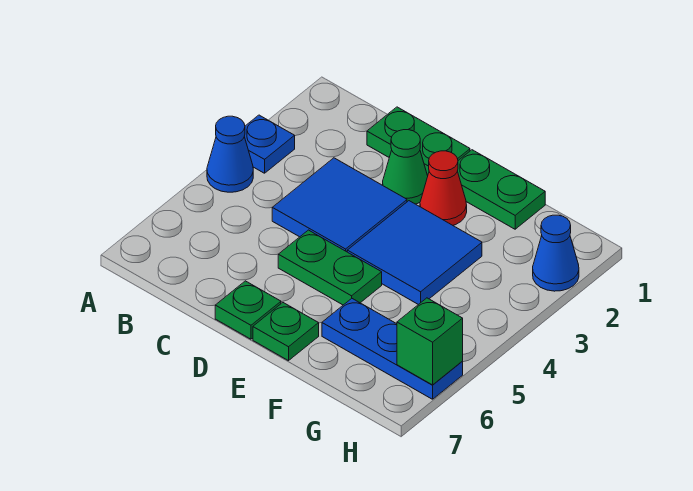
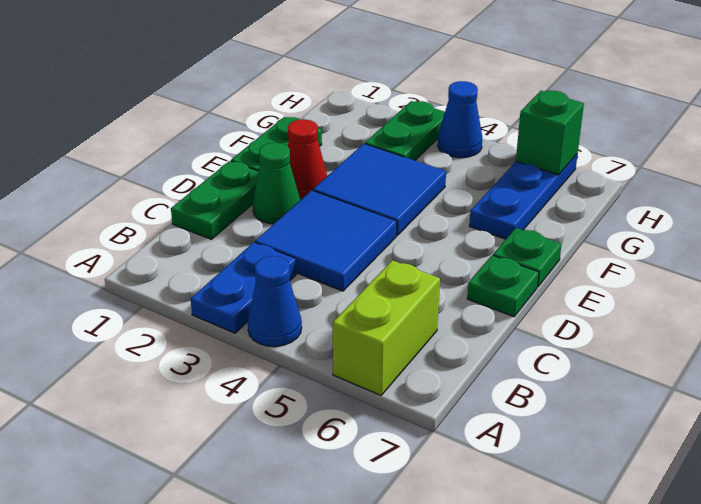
blue 1x1 plate [244,115,295,173] -> blue 1x2 plate [191,242,296,333]
none -> lime 1x2 brick [333,260,440,395]
green 1x2 plate [278,230,382,305] -> green 1x2 plate moved to [365,101,445,160]
blue 1x1 cone [533,215,579,291] -> blue 1x1 cone moved to [438,81,482,158]

